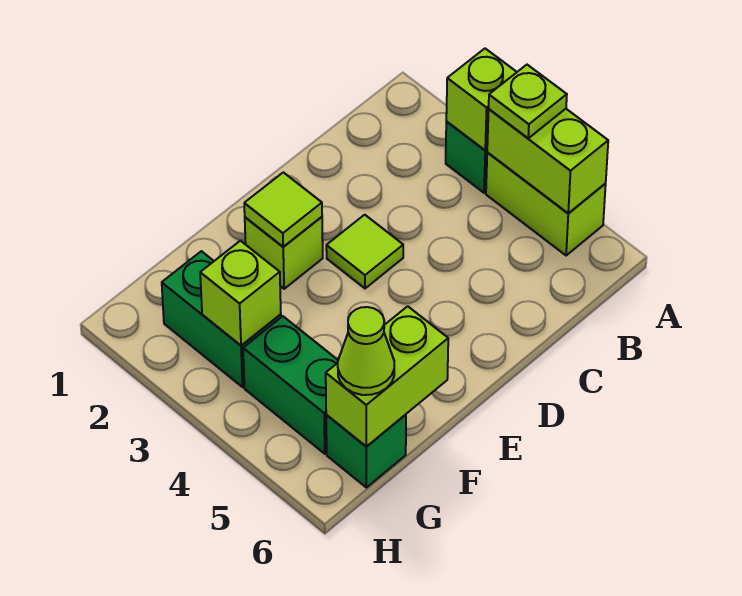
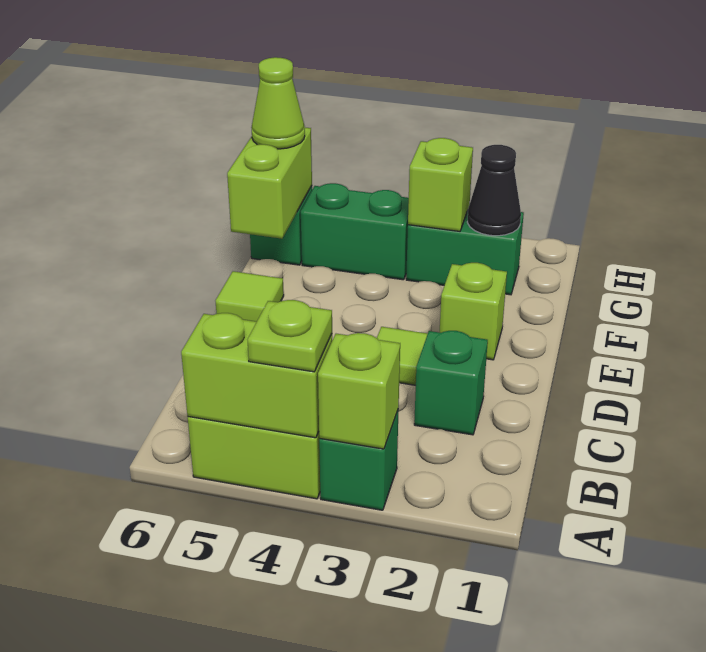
none -> green 1x1 brick [414,331,488,435]
lime 1x1 tile [244,172,322,247] -> lime 1x1 tile moved to [215,271,284,322]
none -> black 1x1 cone [467,145,521,236]

